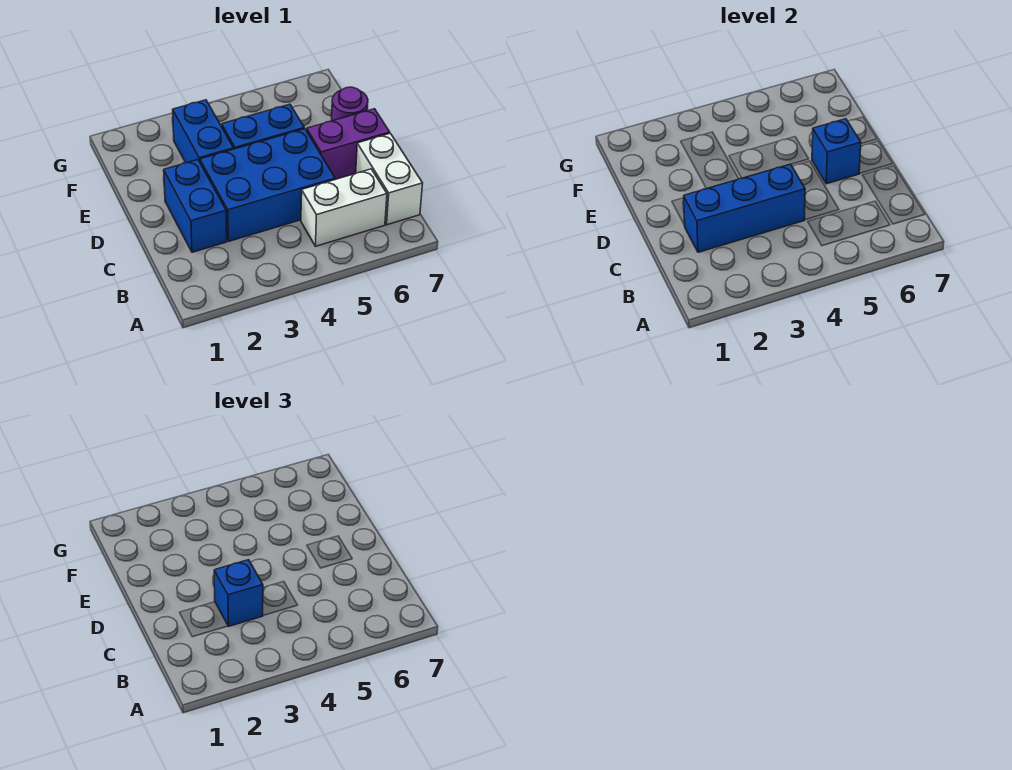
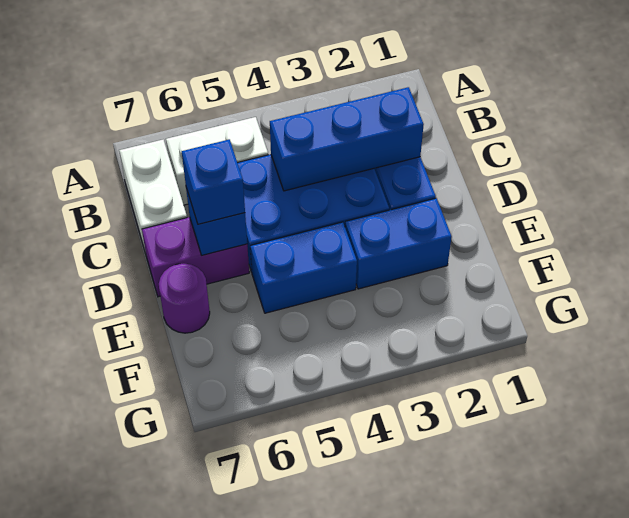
blue 1x1 brick [214,560,263,626] -> blue 1x1 brick moved to [182,139,245,224]
blue 1x2 brick [173,100,234,163] -> blue 1x2 brick turned to [345,198,452,289]

